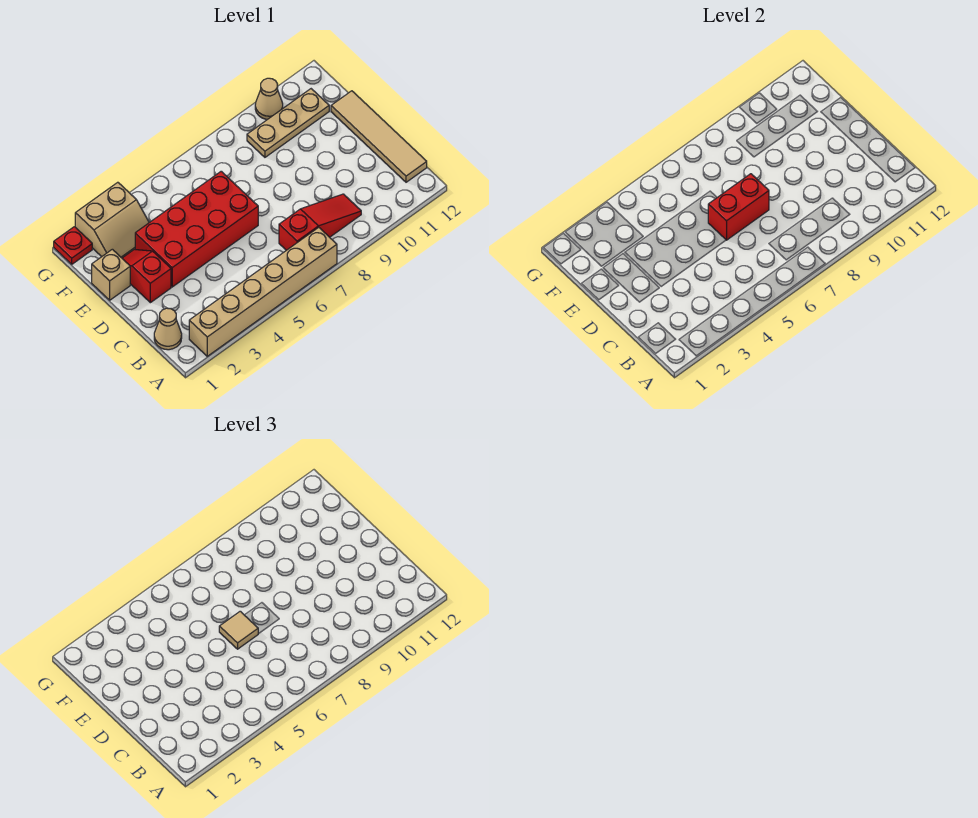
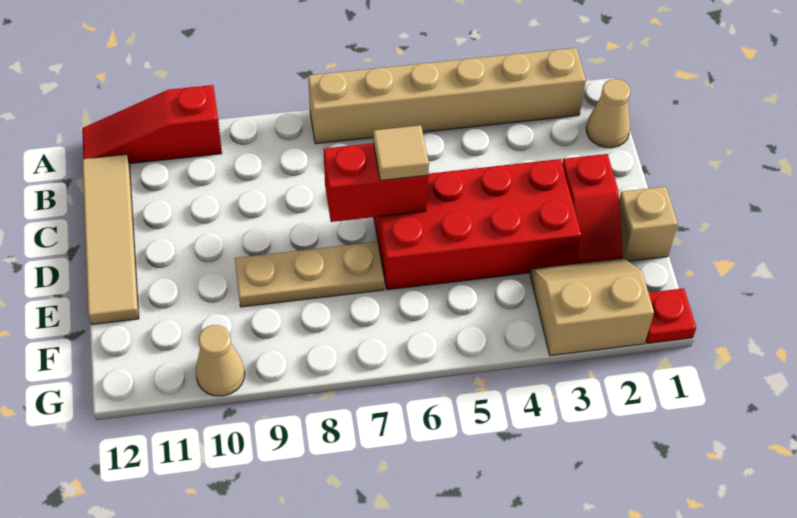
red 1x3 slope [279,194,361,250] -> red 1x3 slope moved to [82,85,222,164]
tan 1x3 plate [247,89,329,157] -> tan 1x3 plate moved to [235,242,384,307]

